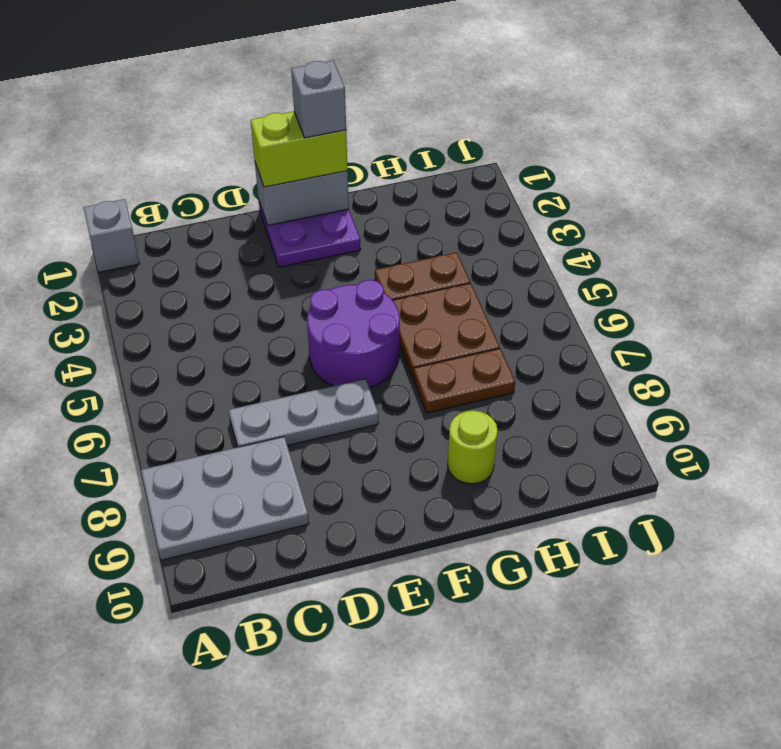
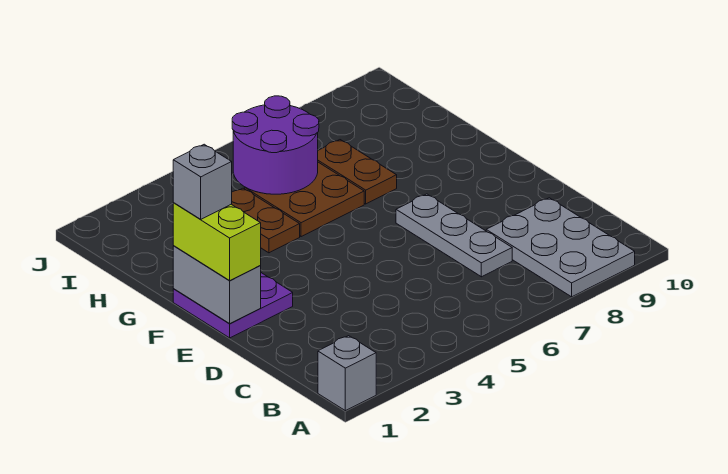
purple 2x2 round brick [307,280,400,387] -> purple 2x2 round brick moved to [232,96,319,194]
lime 1x1 round brick [448,410,498,484] -> none

